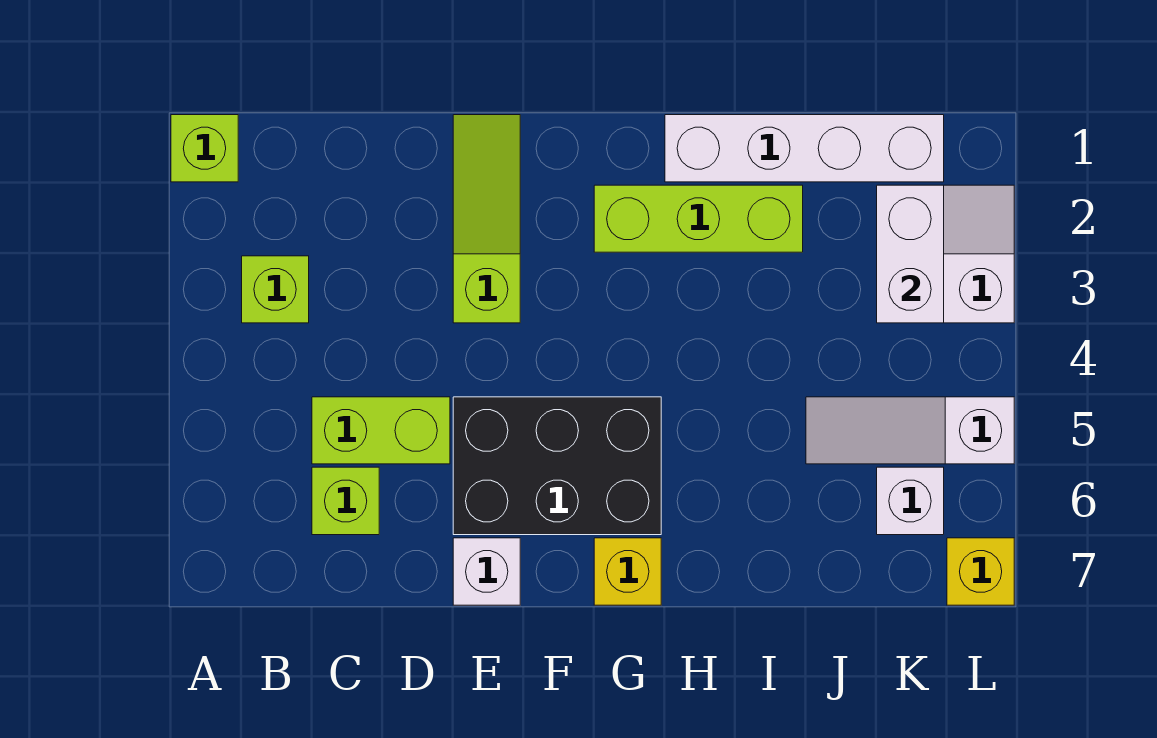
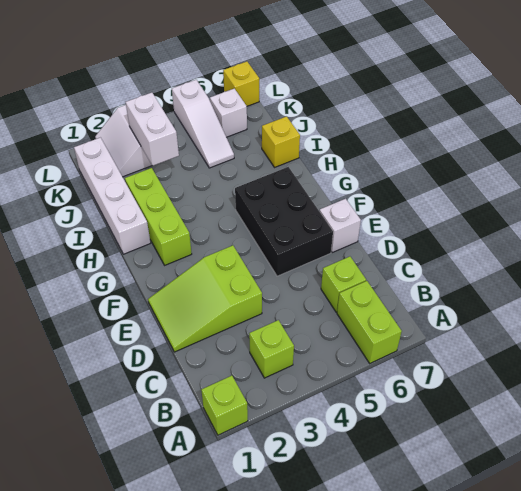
lime 1x2 brick [312,397,450,464] -> lime 1x2 brick moved to [337,281,402,363]
lime 1x3 slope [453,115,520,323] -> lime 2x3 slope [148,245,262,352]
yellow 1x1 brick [594,538,661,605] -> yellow 1x1 brick moved to [262,117,300,168]
white 1x2 brick [877,185,944,323] -> white 1x2 brick turned to [126,93,179,166]

